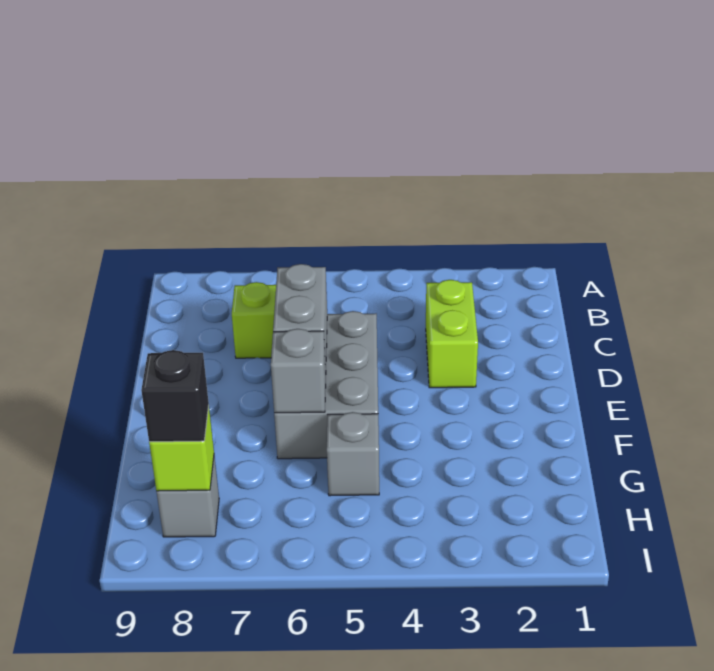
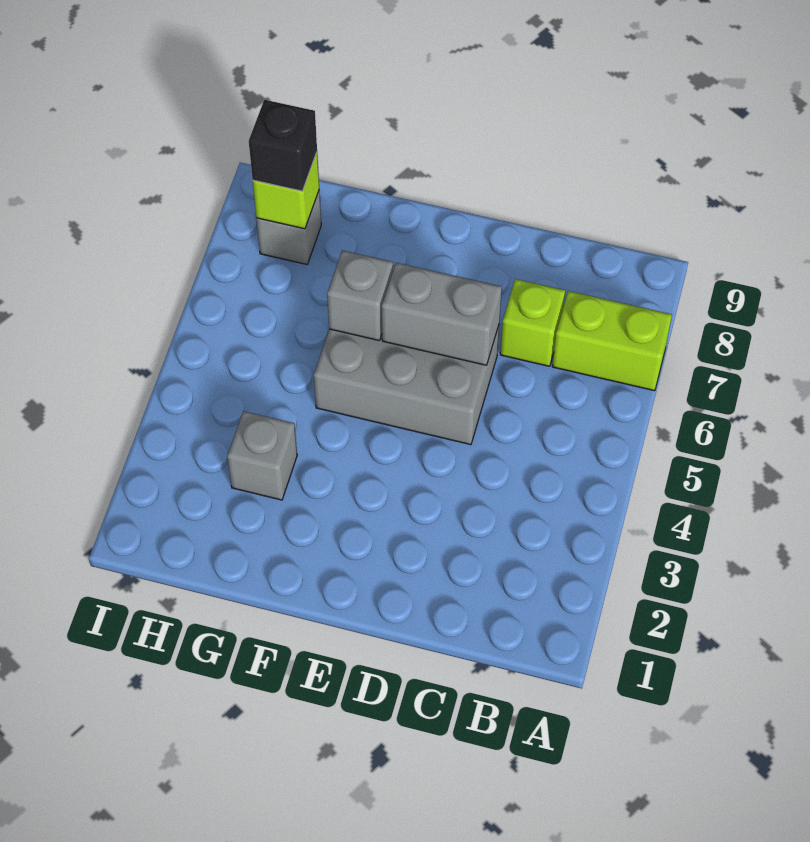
lime 1x2 brick [426,280,478,388] -> lime 1x2 brick moved to [552,291,672,391]
grey 1x1 brick [327,412,379,496] -> grey 1x1 brick moved to [227,411,297,500]

